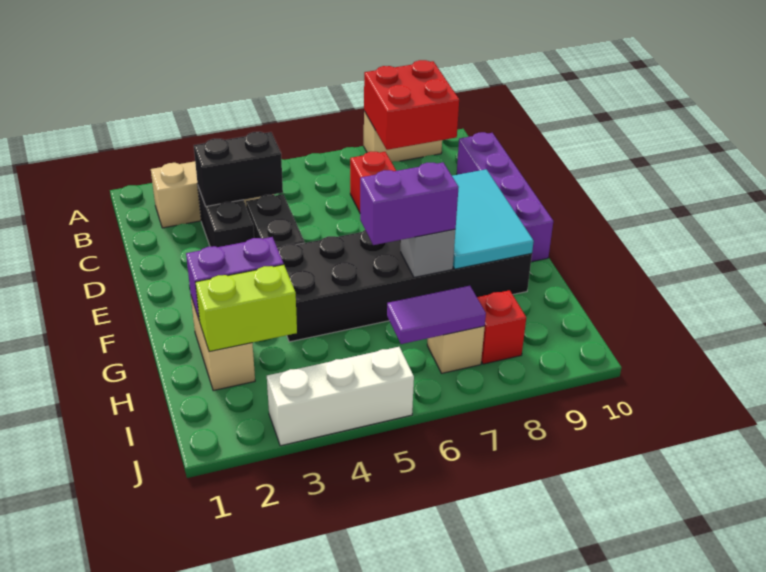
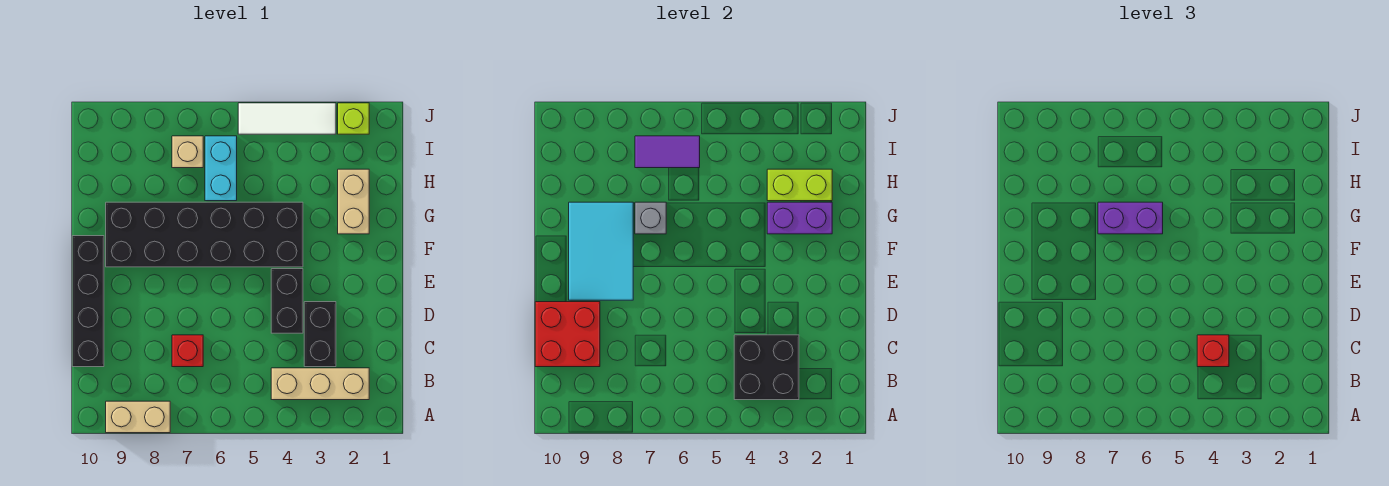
red 2x2 brick [364,60,459,150] -> red 2x2 brick moved to [535,302,600,367]
black 1x2 brick [194,132,283,206] -> black 2x2 brick [734,335,799,400]
purple 1x4 brick [457,132,553,262] -> black 1x4 brick [72,236,104,367]
none -> cyan 1x2 brick [205,136,237,201]
red 1x1 brick [477,290,526,364] -> red 1x1 brick moved to [1197,335,1229,367]
none -> lime 1x1 brick [338,103,369,134]
white 1x3 brick [267,347,414,446] -> white 1x3 tile [238,103,336,134]

